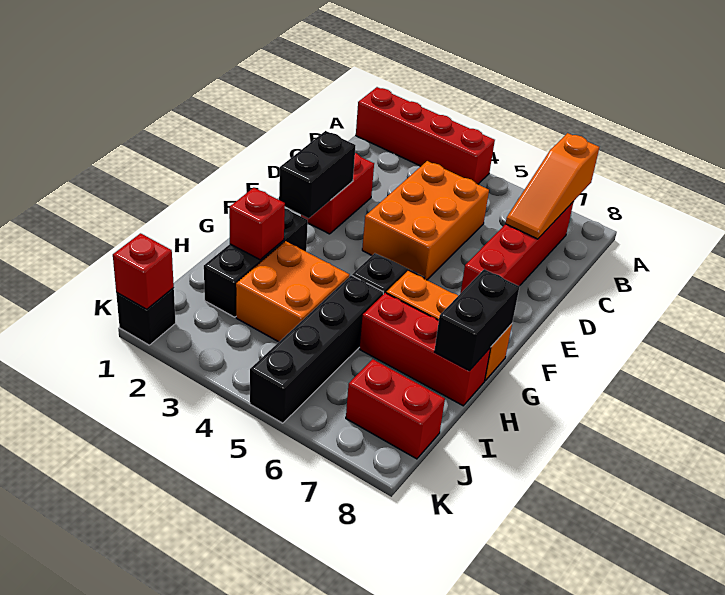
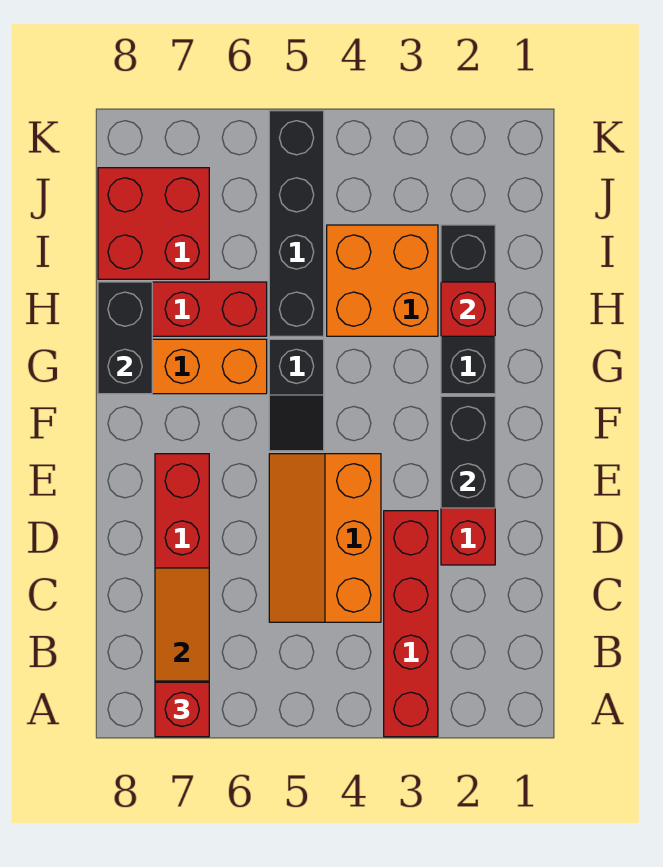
red 1x4 brick [356,87,495,184] -> red 1x4 brick turned to [384,511,438,737]
orange 2x3 brick [362,161,489,280] -> orange 2x3 slope [269,454,381,622]
red 1x2 brick [346,359,445,459] -> red 2x2 brick [98,168,209,279]
black 1x1 brick [116,288,176,345] -> none
red 1x1 brick [113,233,174,309] -> red 1x1 brick moved to [155,682,209,737]

